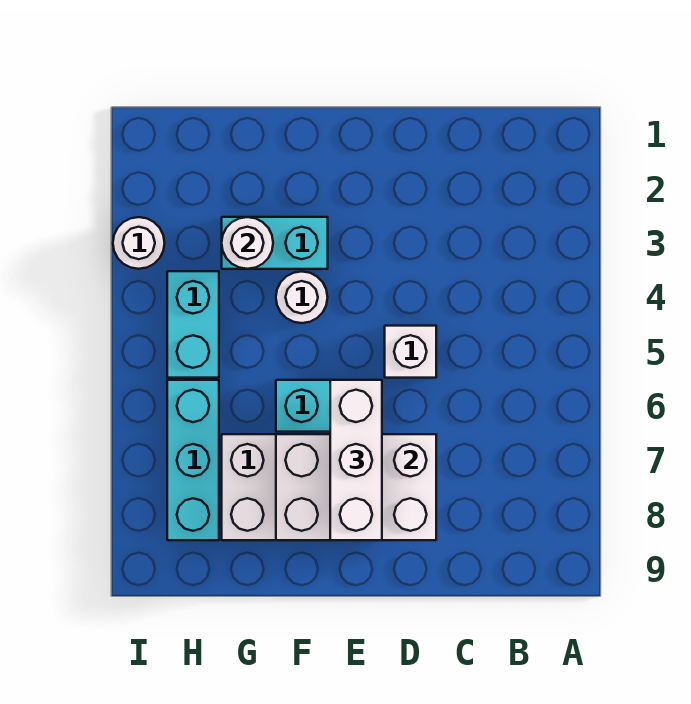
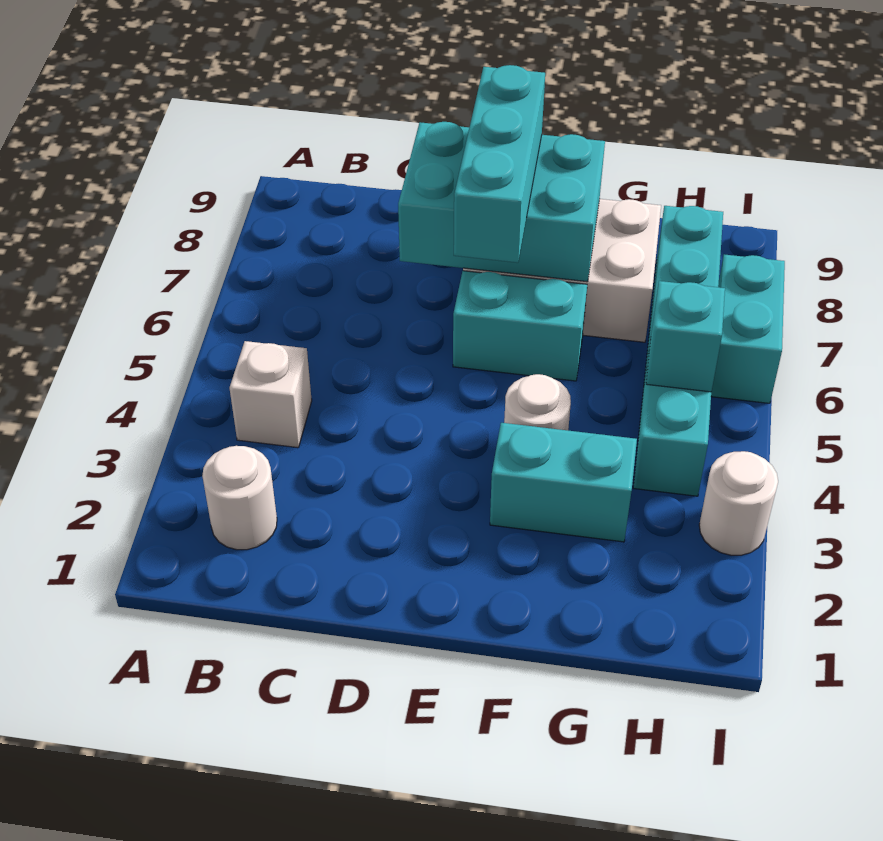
white 1x1 brick [385,326,436,378] -> white 1x1 brick moved to [230,341,312,448]
white 2x3 brick [276,434,436,540] -> cyan 2x3 brick [398,122,605,282]
white 1x3 brick [330,380,382,540] -> cyan 1x3 brick [454,65,545,263]
white 1x1 round brick [222,217,273,269] -> white 1x1 round brick moved to [202,446,277,550]
none -> cyan 1x1 brick [646,281,725,392]
none -> cyan 1x2 brick [711,254,785,403]

